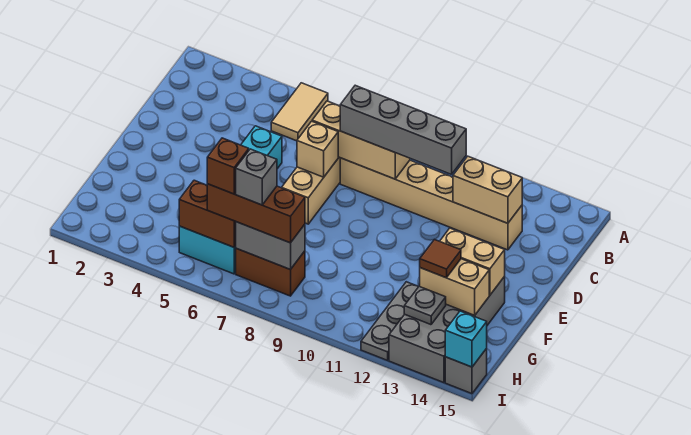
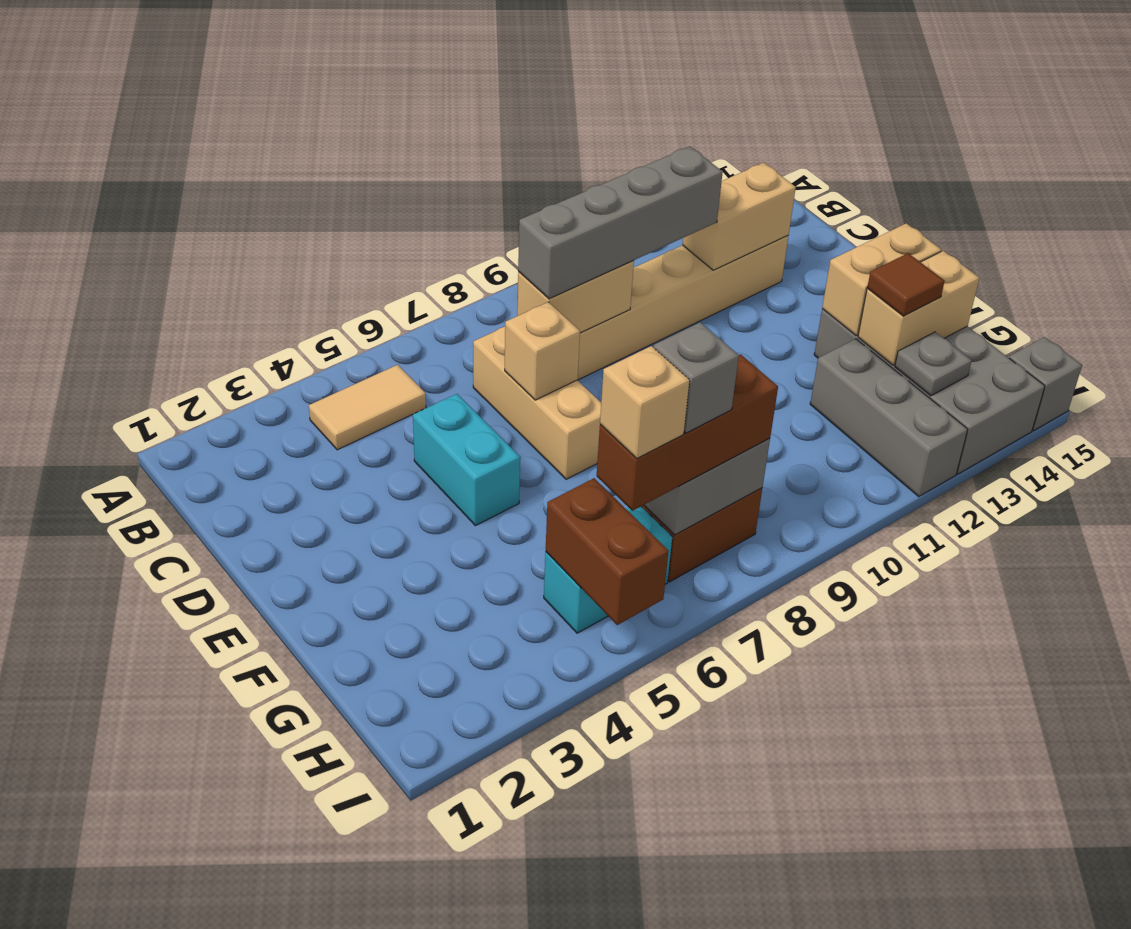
tan 1x2 tile [271,83,328,141] -> tan 1x2 tile turned to [309,365,426,450]
tan 1x3 brick [312,101,410,179] -> tan 1x2 brick [517,261,634,333]
grey 1x3 plate [361,282,418,360] -> grey 1x3 brick [810,339,968,496]
brown 1x2 brick [179,180,236,247] -> brown 1x2 brick turned to [546,478,669,625]
brown 1x1 brick [207,138,249,194] -> tan 1x1 brick [600,346,690,459]
cyan 1x1 brick [445,311,487,367] -> none

